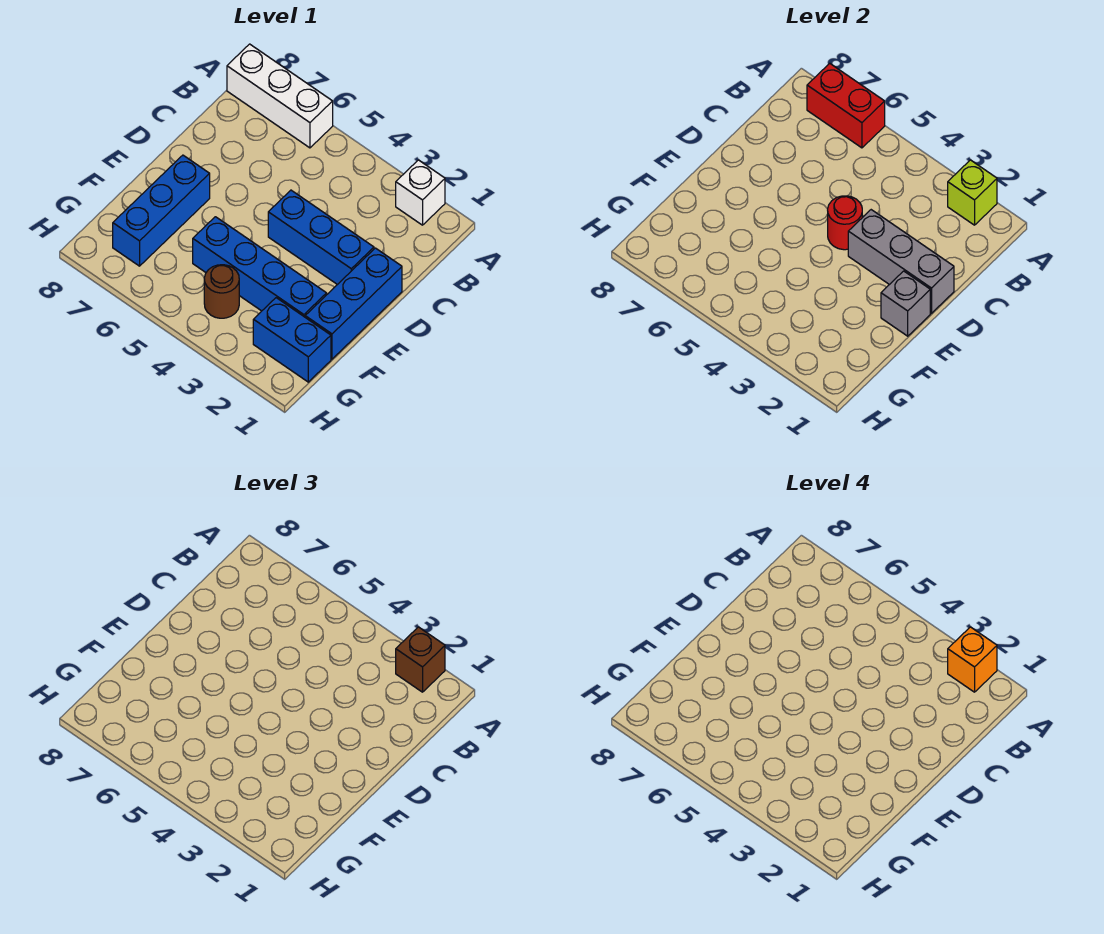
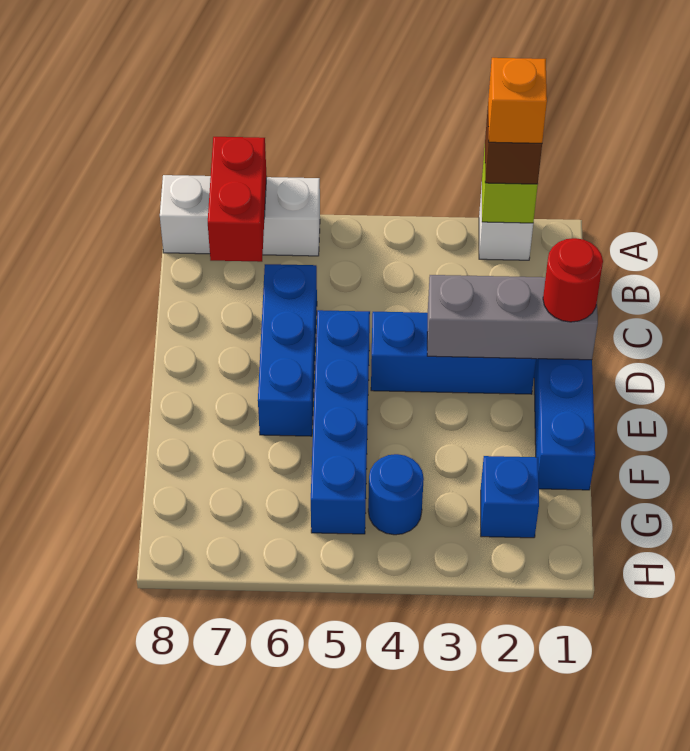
red 1x2 brick [807,63,885,148] -> red 1x2 brick turned to [208,137,267,262]
red 1x1 round brick [828,196,862,250] -> red 1x1 round brick moved to [543,238,603,322]
grey 1x1 brick [881,271,930,336] -> none
blue 1x3 brick [113,155,210,266] -> blue 1x3 brick moved to [258,264,317,436]
blue 1x4 brick [193,217,327,317] -> blue 1x4 brick turned to [311,310,370,534]
blue 1x2 brick [253,298,331,382] -> blue 1x1 brick [481,456,539,538]
brown 1x1 round brick [204,265,239,318] -> blue 1x1 round brick [368,454,424,535]

